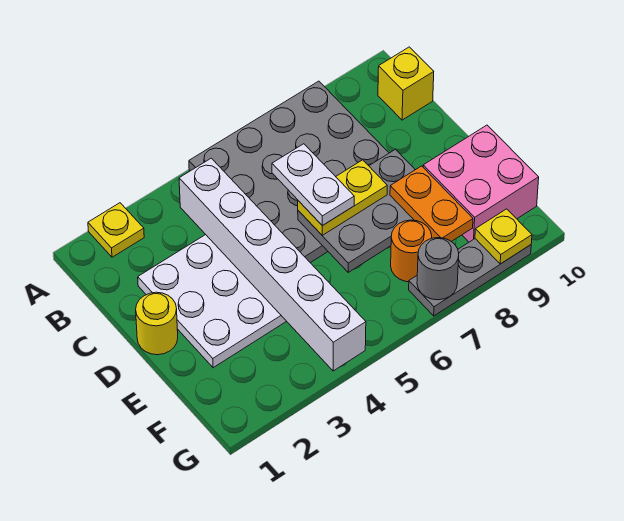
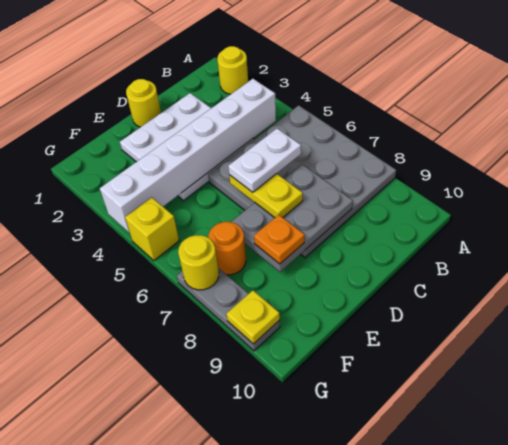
yellow 1x1 plate [88,203,144,257] -> yellow 1x1 round brick [217,46,248,94]
yellow 1x1 brick [378,47,434,120] -> yellow 1x1 brick moved to [125,197,179,260]
grey 2x3 plate [298,149,415,272] -> grey 2x3 plate turned to [231,165,353,272]
orange 1x2 plate [390,166,473,242] -> orange 1x1 plate [254,215,305,264]
pink 2x2 brick [423,125,539,242] -> none
grey 1x1 round brick [417,238,459,300] -> yellow 1x1 round brick [178,235,219,290]

